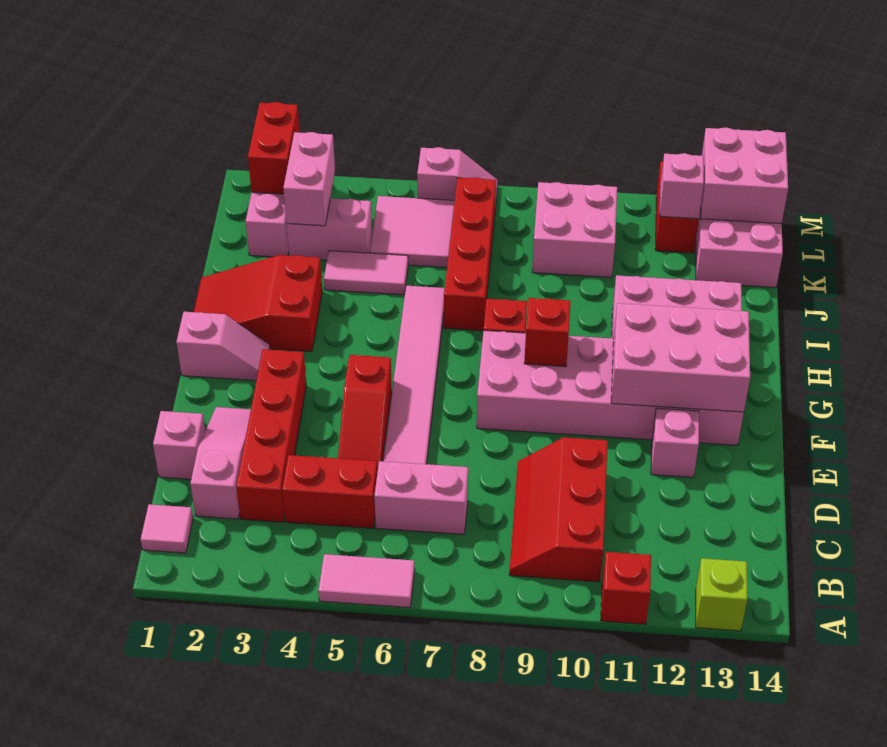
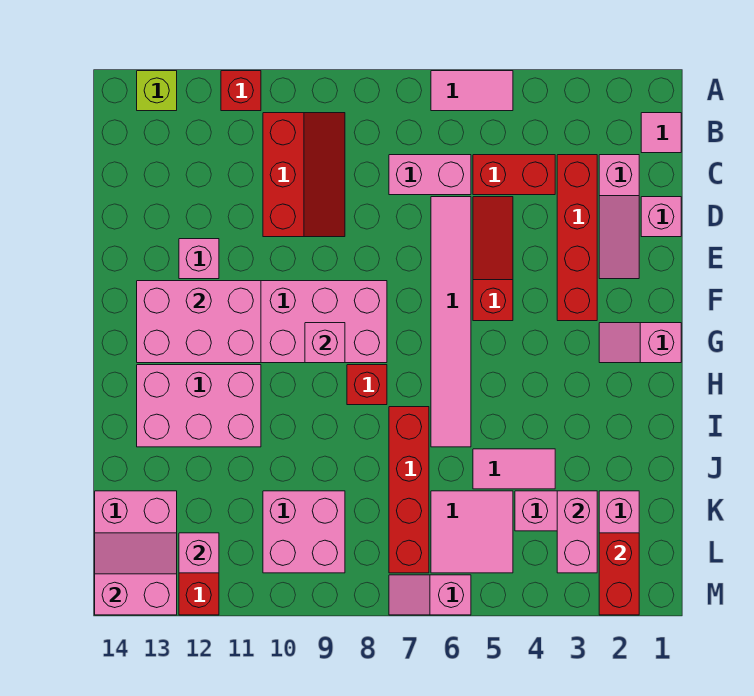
red 1x1 brick [524,298,571,367] -> pink 1x1 brick [305,323,345,363]
red 2x3 slope [194,255,322,352] -> none
pink 2x2 brick [701,128,788,224] -> pink 2x2 slope [95,533,177,615]

